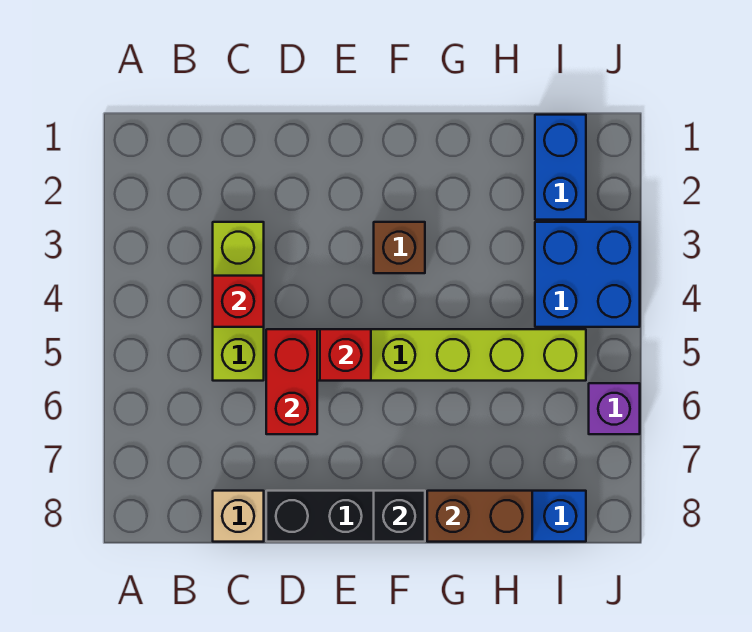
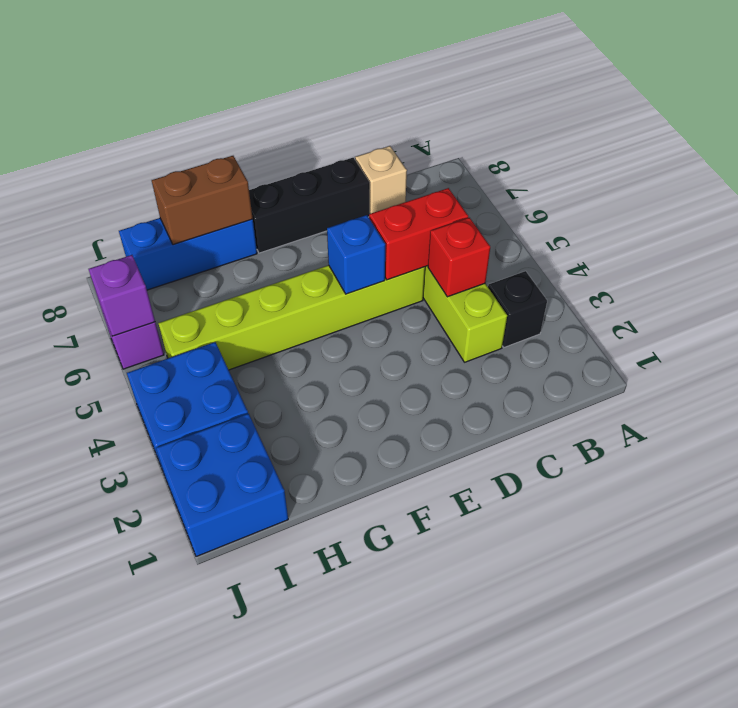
red 1x2 brick [266,329,317,434] -> red 1x2 brick turned to [369,188,468,280]
red 1x1 brick [320,329,371,381] -> blue 1x1 brick [327,215,385,294]
brown 1x1 brick [374,222,425,273] -> none
black 1x1 brick [374,491,425,542] -> black 1x1 brick moved to [488,271,547,347]
blue 1x2 brick [535,115,586,220] -> blue 2x2 brick [156,413,288,557]
none -> purple 1x1 brick [89,255,155,336]

